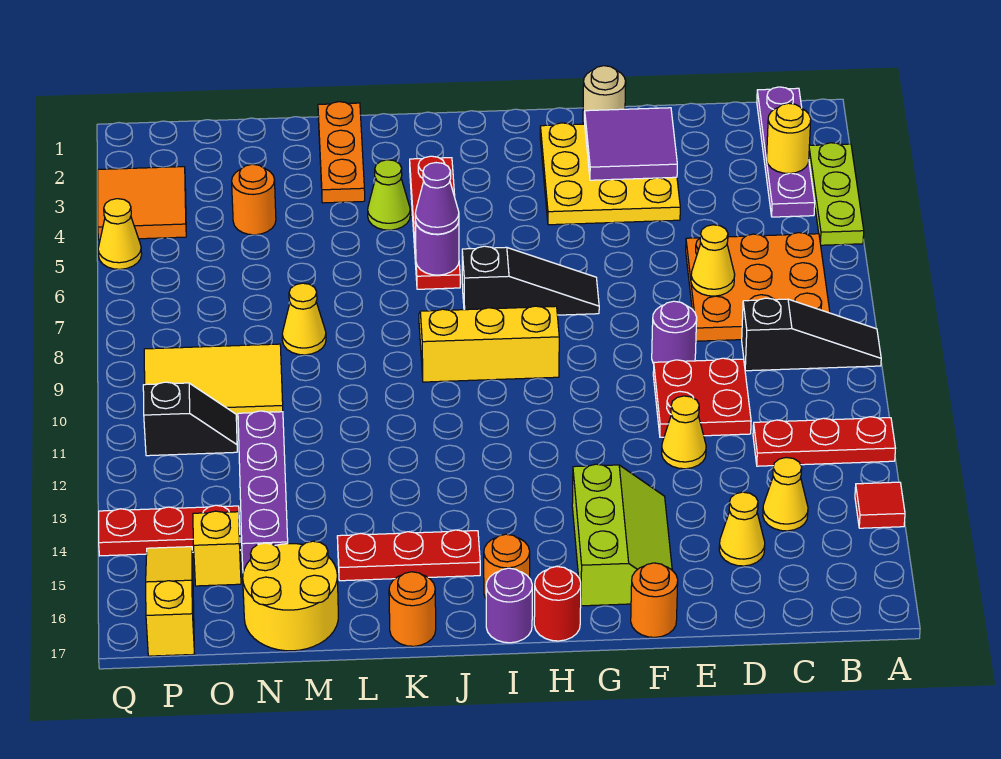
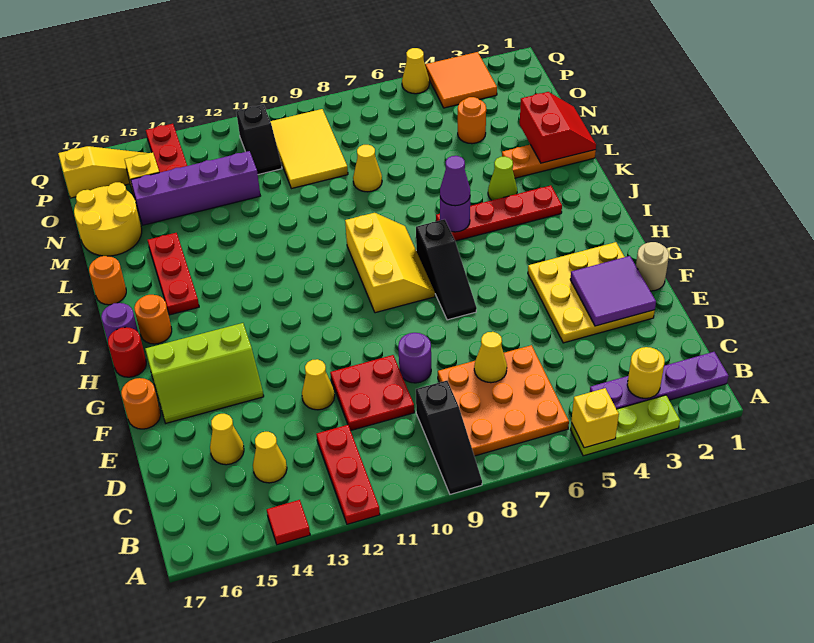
none -> yellow 1x1 brick [571,388,619,448]
none -> red 2x2 slope [520,92,596,163]

